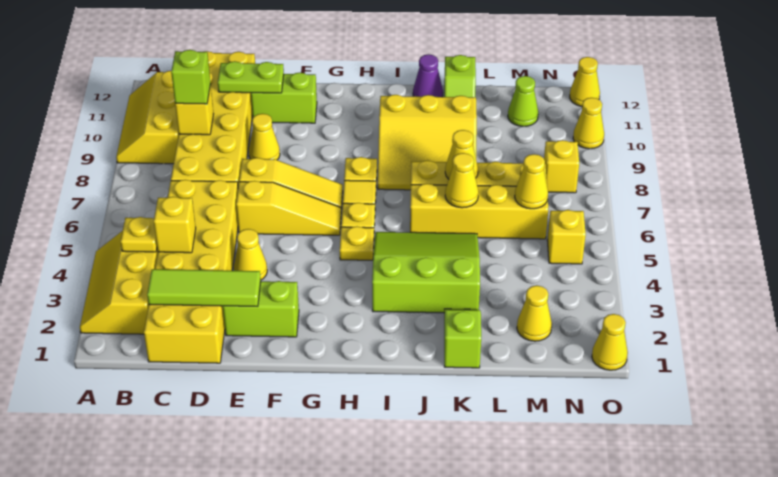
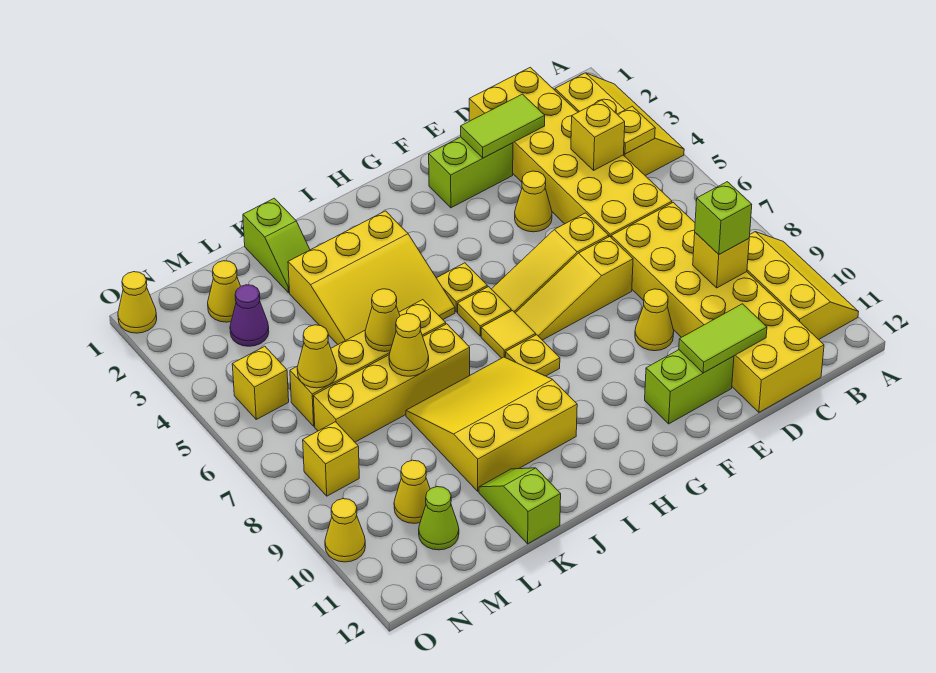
lime 1x3 tile [147,269,261,307] -> lime 1x2 tile [461,94,545,158]
lime 1x2 plate [218,61,284,93] -> lime 1x2 tile [679,304,767,373]
lime 3x3 slope [372,232,480,313] -> yellow 3x3 slope [288,211,455,344]
purple 1x1 cone [413,54,443,97] -> purple 1x1 cone moved to [230,285,269,346]
yellow 1x1 cone [570,57,600,106] -> yellow 1x1 cone moved to [394,460,430,523]

